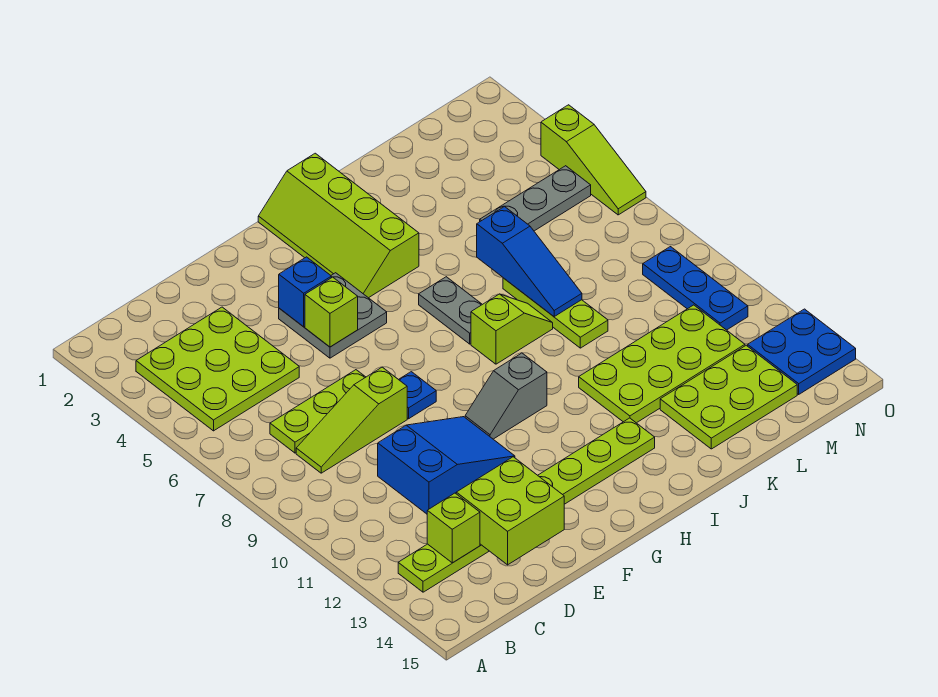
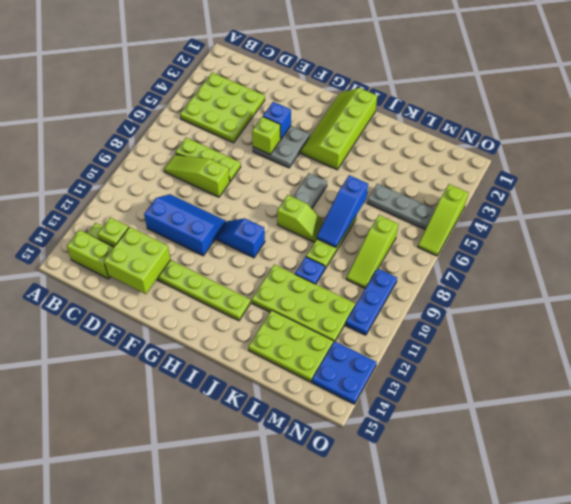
none -> lime 1x2 brick [67,230,114,279]
blue 2x3 slope [378,417,515,514] -> blue 2x3 slope turned to [144,194,226,256]
blue 1x1 plate [399,372,436,419] -> blue 1x1 plate moved to [295,257,325,284]
grey 1x2 slope [465,353,547,439] -> blue 1x2 slope [216,218,265,258]
none -> lime 1x3 slope [346,215,398,289]

